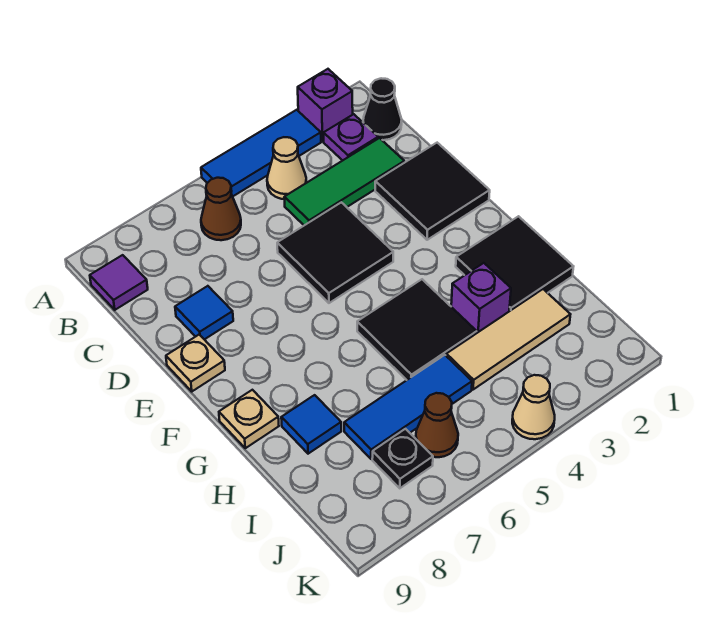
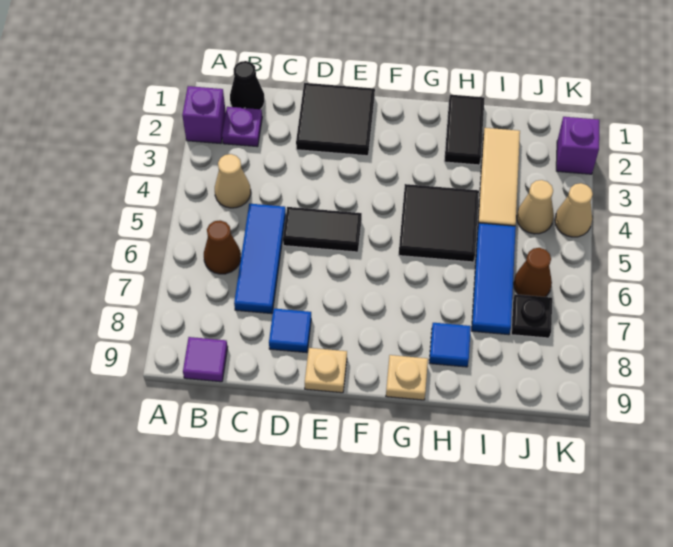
blue 1x3 tile [201,110,321,197] -> blue 1x3 tile moved to [234,204,286,314]
green 1x3 tile [284,138,404,225] -> none
black 2x2 tile [277,202,393,303] -> black 1x2 tile [283,207,362,252]
black 2x2 tile [456,216,574,311] -> black 1x2 tile [444,95,485,165]
purple 1x1 brick [451,263,511,333] -> purple 1x1 brick moved to [556,117,599,174]
none -> tan 1x1 cone [517,180,554,234]

